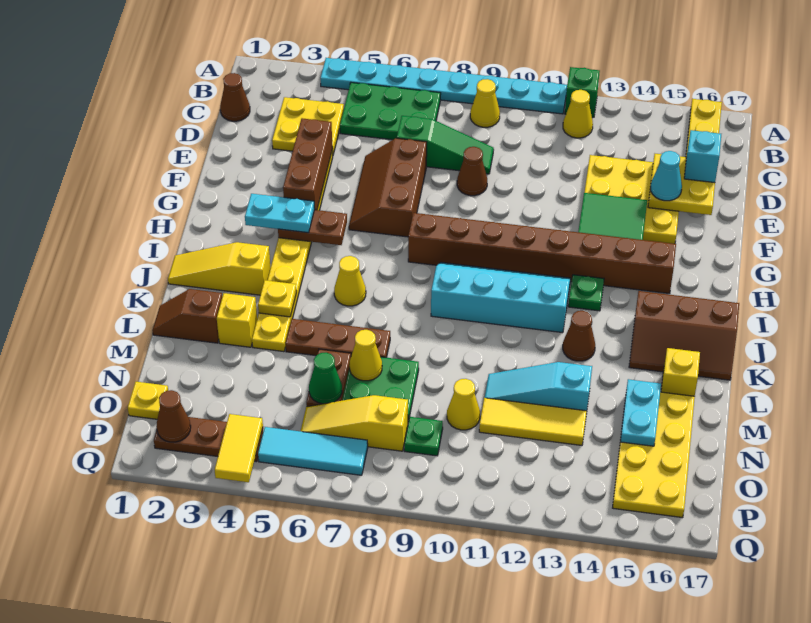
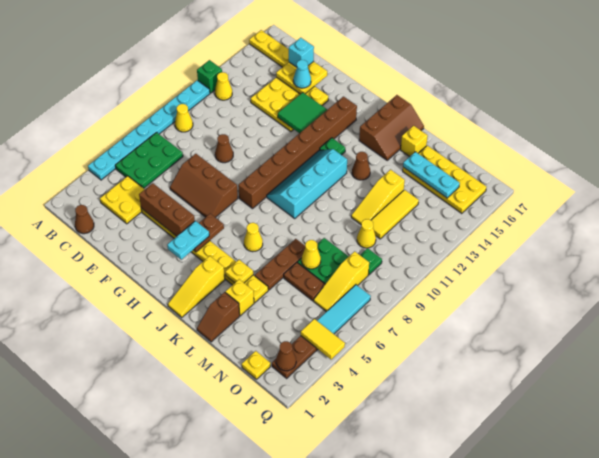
green 1x3 slope [397,116,494,174] -> none
cyan 1x3 slope [485,362,592,411] -> yellow 1x3 slope [351,170,405,225]
cyan 1x2 plate [620,379,661,446] -> cyan 1x3 plate [403,152,460,198]
green 1x1 cone [309,353,342,404] -> none

